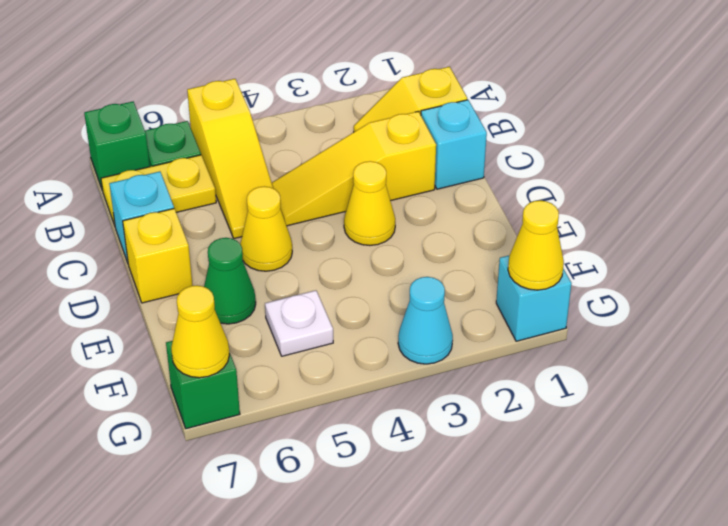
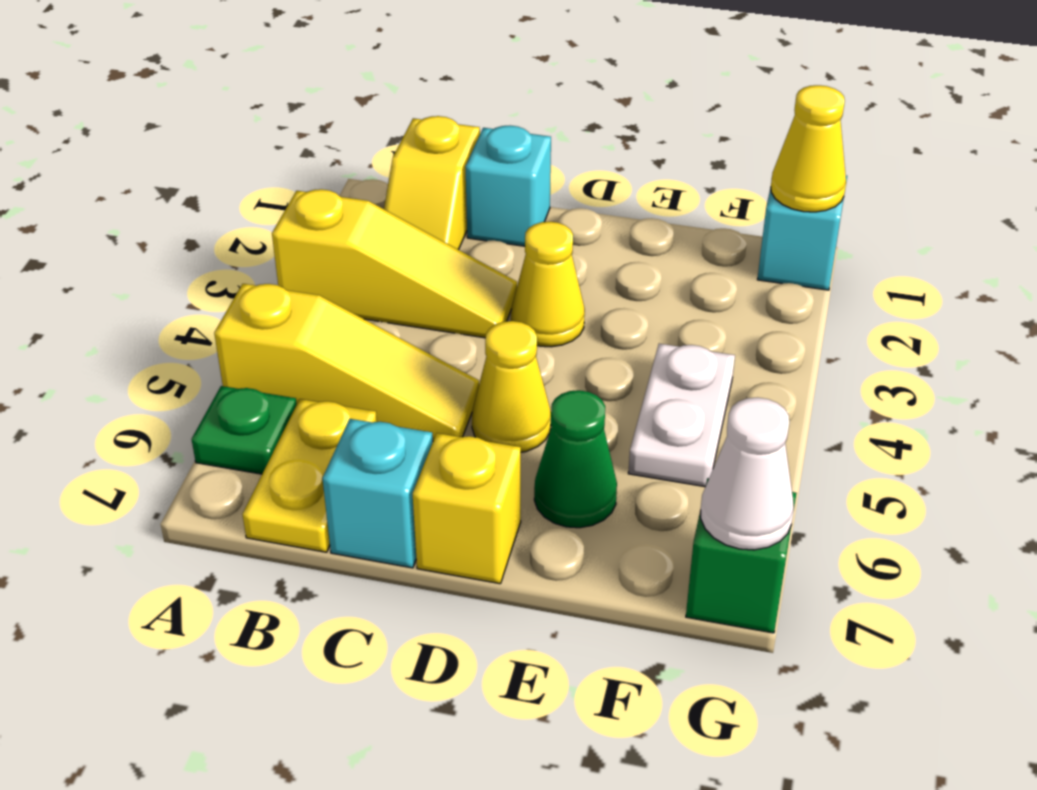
green 1x1 brick [84,102,150,191] -> none
yellow 1x3 slope [272,111,436,226] -> yellow 1x3 slope turned to [272,189,517,338]
white 1x1 plate [265,290,333,356] -> white 1x2 plate [628,344,735,487]
cyan 1x1 cone [398,277,453,364] -> none
yellow 1x1 cone [171,285,229,378] -> white 1x1 cone [701,398,794,550]

